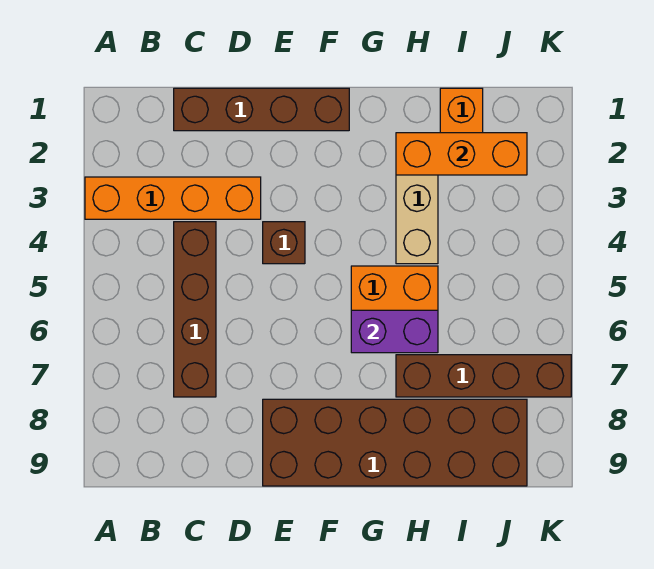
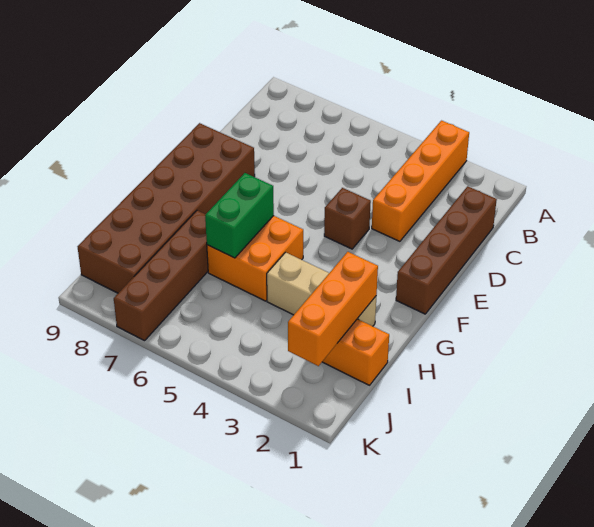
brown 1x4 brick [174,222,216,397] -> none
purple 1x2 brick [351,310,438,353] -> green 1x2 brick [205,173,274,258]

